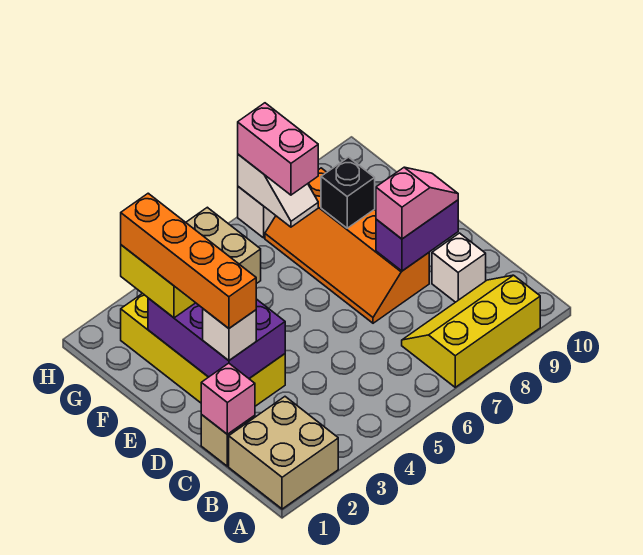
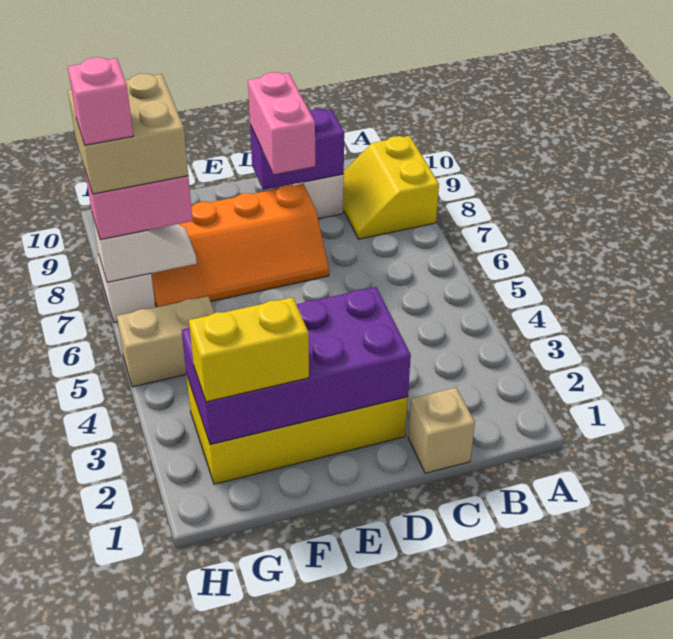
tan 2x2 brick [229,397,338,509] -> tan 2x2 brick moved to [68,74,188,194]
yellow 2x3 slope [402,275,540,387] -> yellow 2x2 slope [343,136,439,239]
pink 1x1 brick [201,363,255,434] -> pink 1x1 brick moved to [68,57,133,145]
purple 2x3 brick [148,298,285,378] -> purple 2x4 brick [182,287,411,445]
white 1x1 brick [203,309,256,361] -> none
orange 1x4 brick [121,193,256,328] -> none
purple 1x2 brick [376,200,458,271] -> purple 1x2 brick turned to [250,109,344,190]
pink 1x2 slope [376,167,458,239] -> pink 1x2 brick [248,72,315,174]
black 1x1 brick [321,157,375,228] -> none

